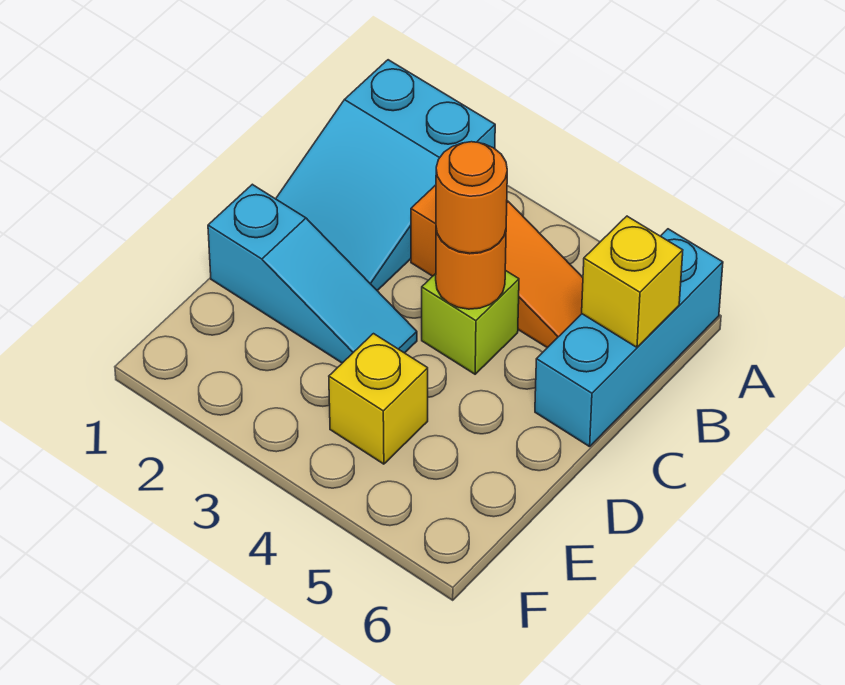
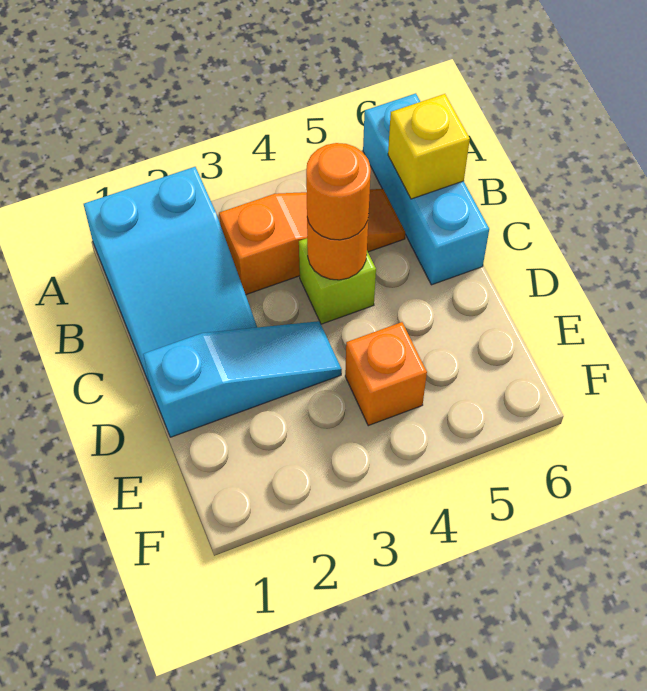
yellow 1x1 brick [329,334,428,464] -> orange 1x1 brick [345,322,427,426]

